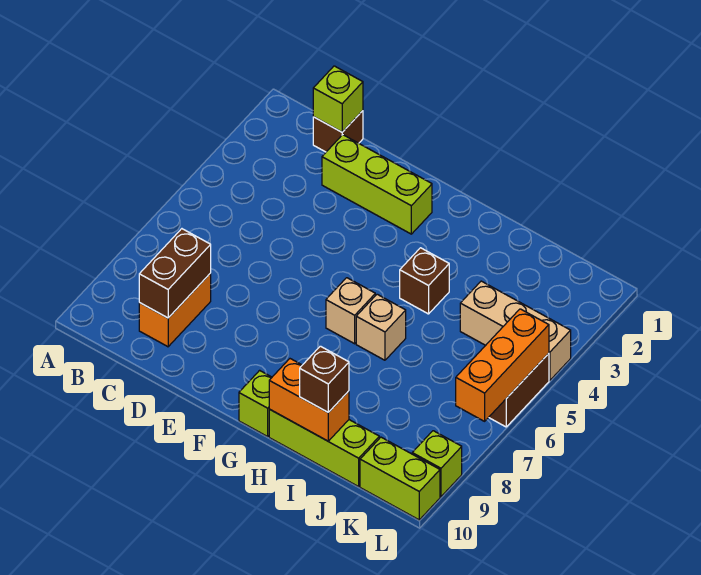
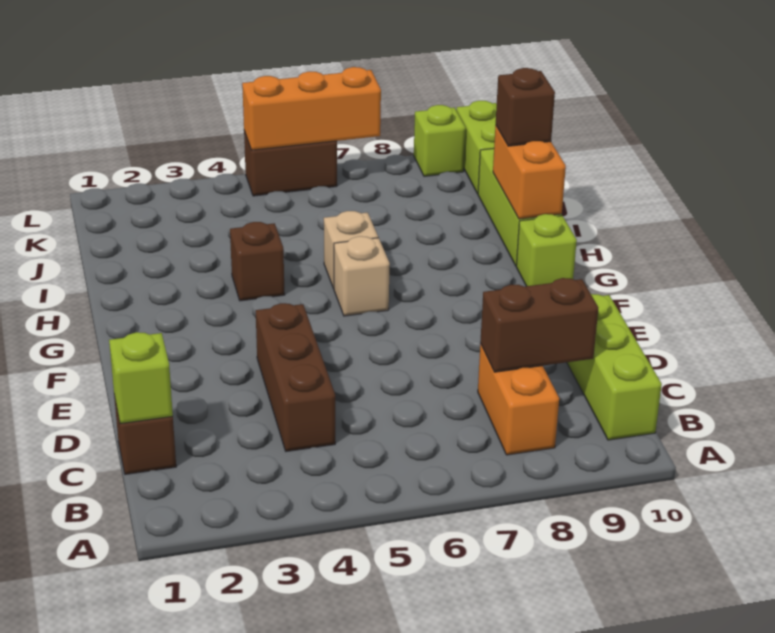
none -> brown 1x3 brick [256,303,335,451]
orange 1x2 brick [139,273,211,347] -> orange 1x2 brick turned to [478,344,559,455]
lime 1x3 brick [322,135,432,234] -> lime 1x3 brick moved to [567,294,662,440]
tan 1x3 brick [460,281,571,381] -> none

